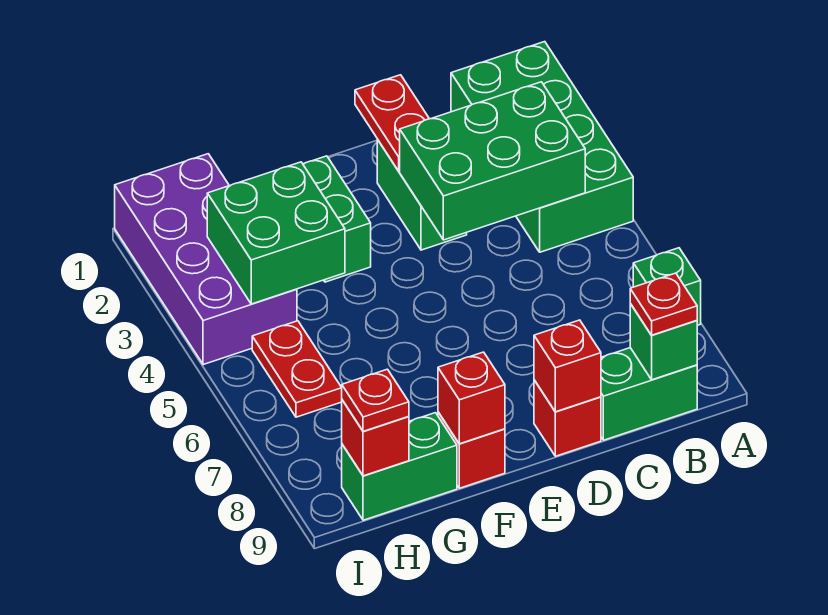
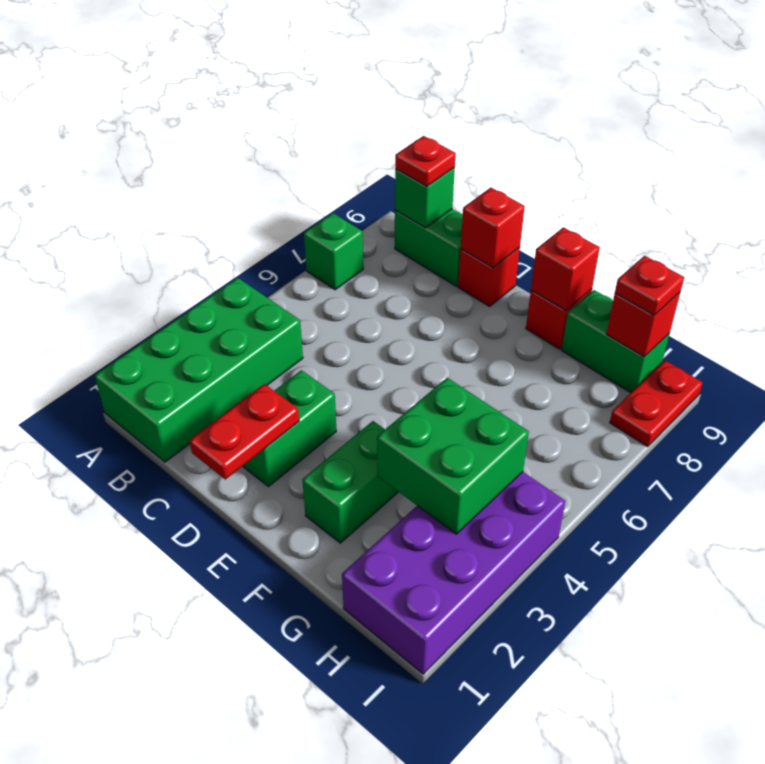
green 2x3 brick [400,82,585,240] -> none
red 1x2 plate [252,321,342,417] -> red 1x2 plate moved to [610,361,703,447]

